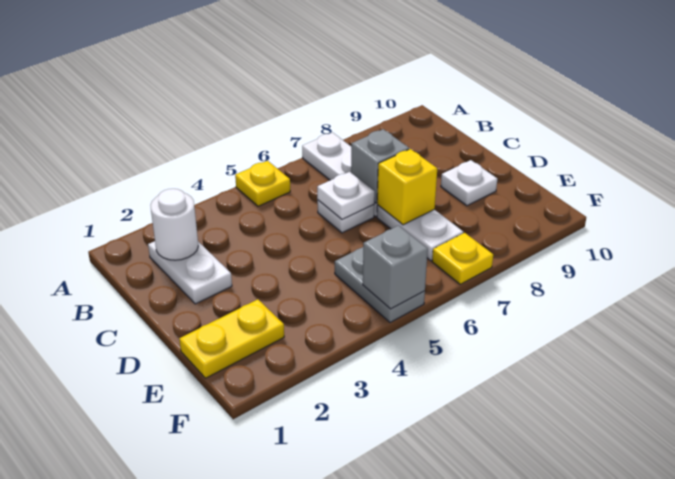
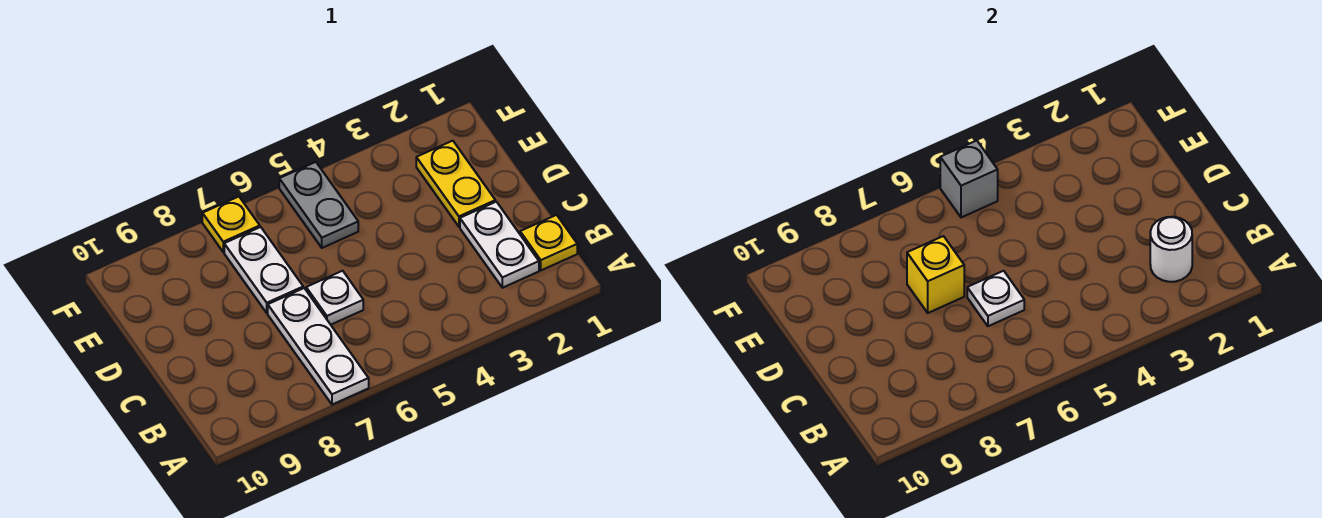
yellow 1x1 plate [235,161,290,206] -> yellow 1x1 plate moved to [520,215,577,270]
grey 1x1 brick [351,129,409,203] -> none
white 1x1 plate [441,160,497,206] -> none
yellow 1x2 plate [179,299,284,378] -> yellow 1x2 plate turned to [416,141,495,227]

